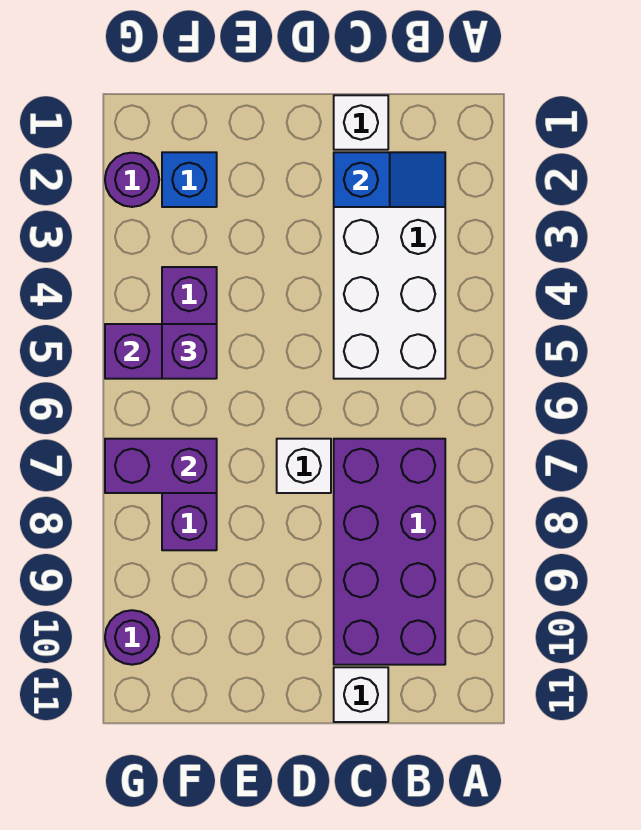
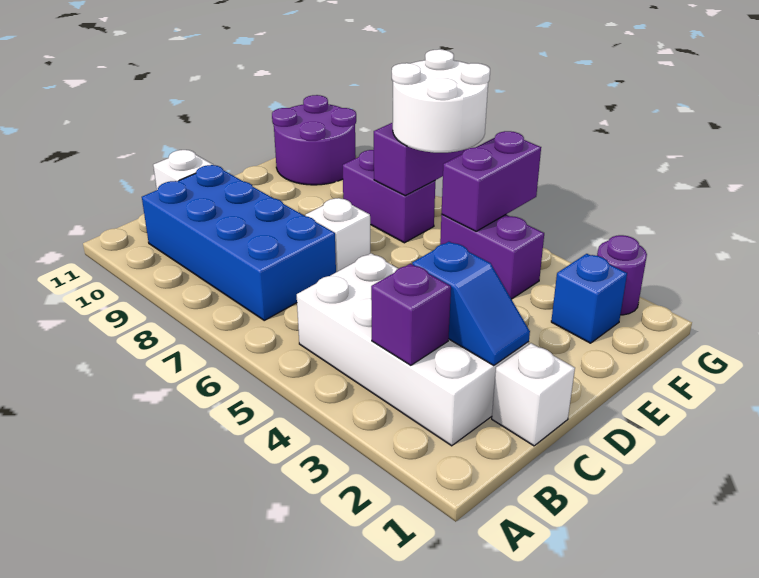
blue 1x2 slope [334,152,445,207] -> blue 1x2 slope turned to [412,242,530,366]
purple 2x4 brick [334,439,445,665] -> blue 2x4 brick [142,165,336,320]
purple 1x1 brick [162,324,217,379] -> purple 1x1 brick moved to [371,264,451,365]
none -> white 2x2 round brick [392,49,490,153]
purple 1x1 round brick [105,610,159,665] -> purple 2x2 round brick [272,95,356,185]

